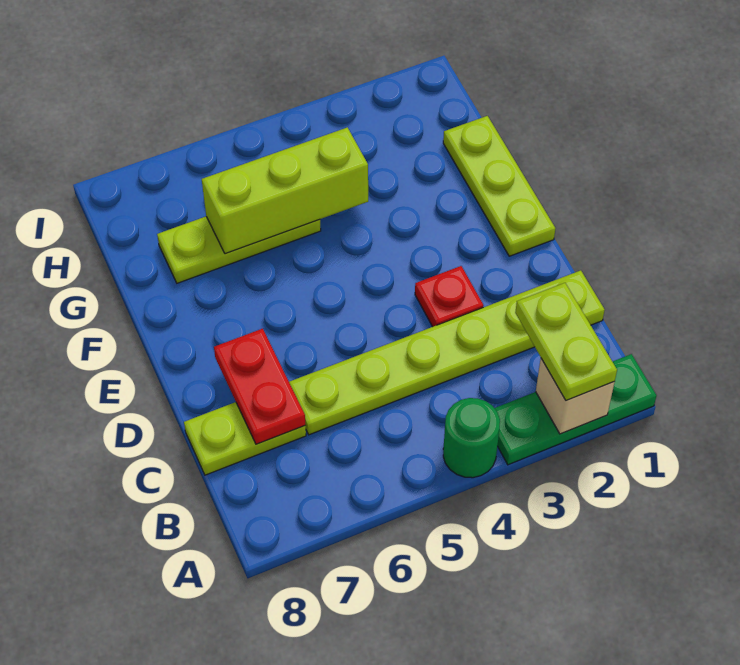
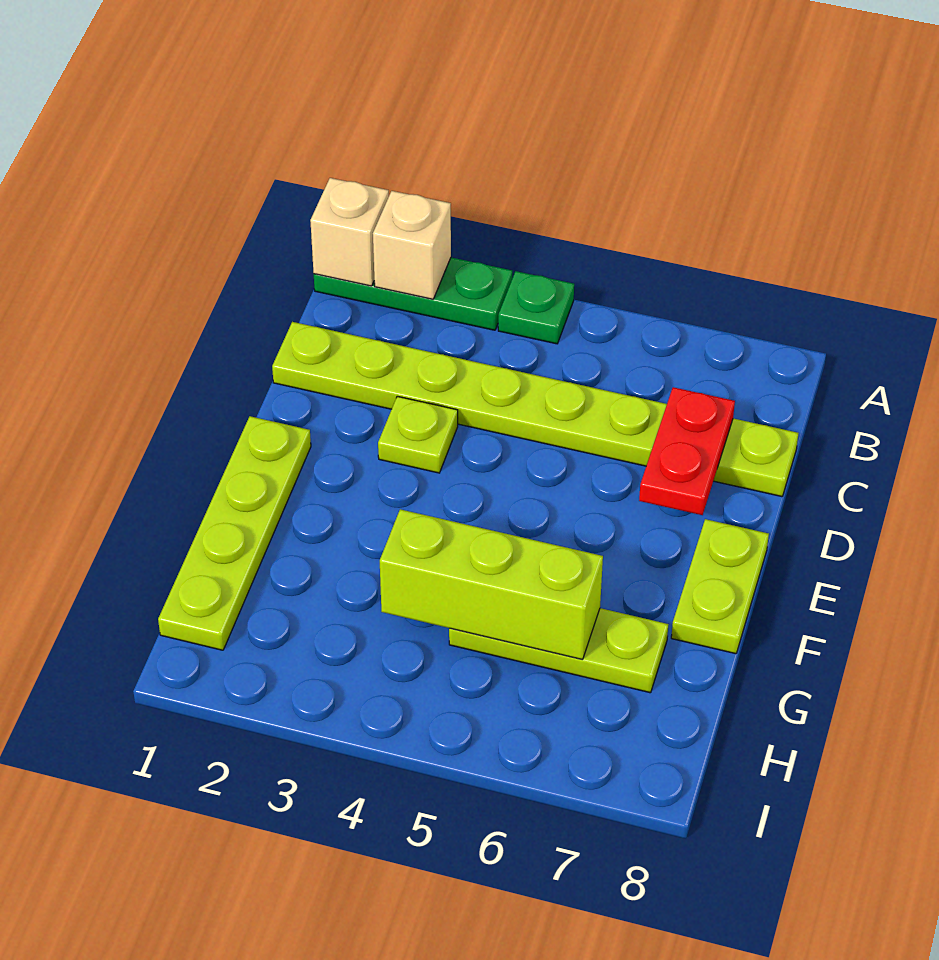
none -> tan 1x1 brick [310,178,389,286]
lime 1x2 plate [515,283,617,401] -> lime 1x2 plate moved to [671,519,769,654]
green 1x1 round brick [443,398,500,478] -> green 1x1 plate [498,271,574,344]
red 1x1 plate [415,266,484,327] -> lime 1x1 plate [378,396,458,473]
lime 1x3 plate [443,116,556,256] -> lime 1x4 plate [158,416,311,650]

